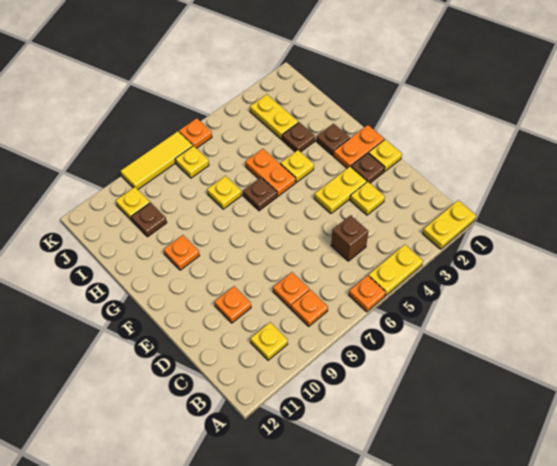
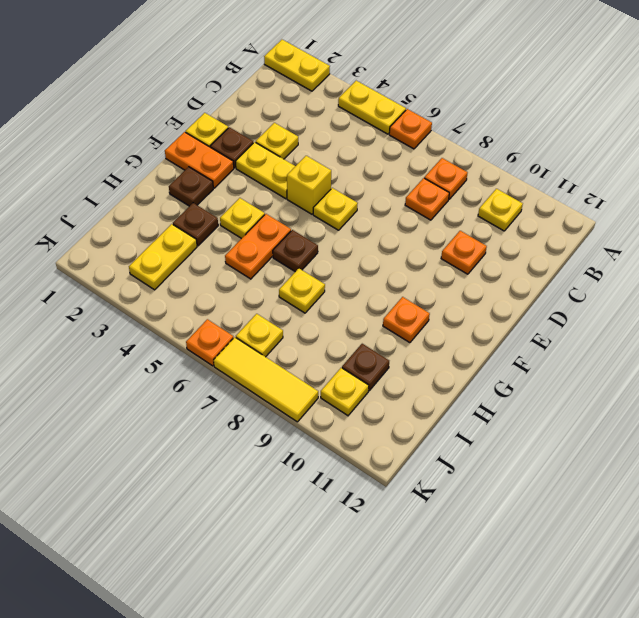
brown 1x1 brick [331,215,368,261] -> none
none -> yellow 1x1 brick [287,156,331,214]
none -> yellow 1x1 plate [313,188,358,230]

